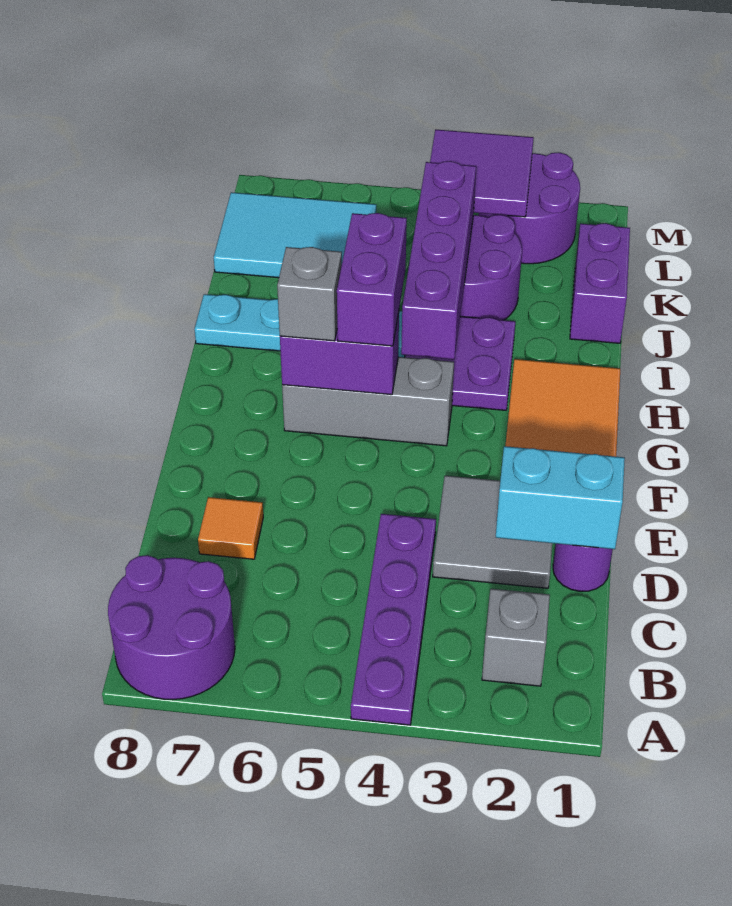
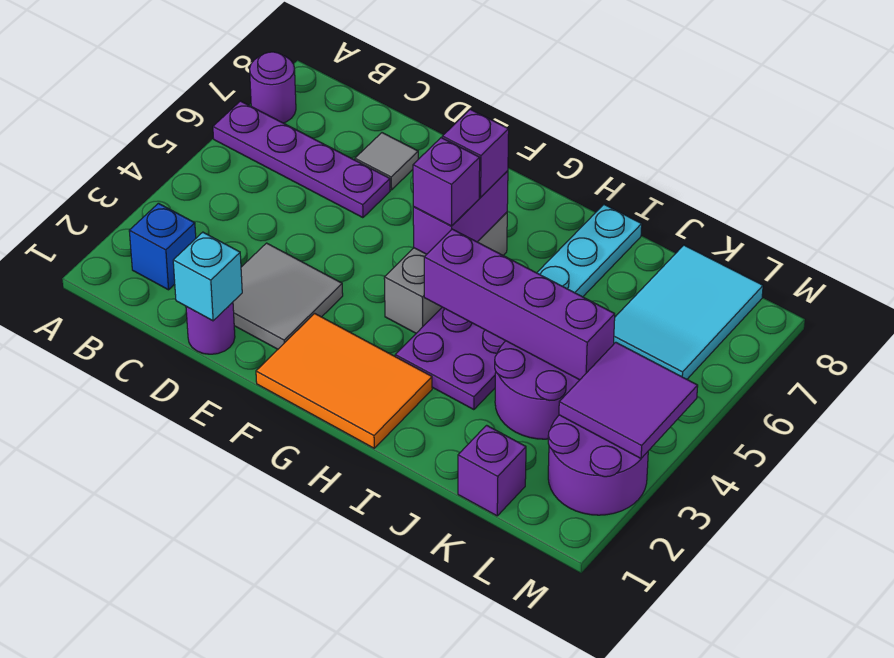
purple 1x4 plate [351,514,436,725] -> purple 1x4 plate moved to [213,101,390,218]
purple 2x2 round brick [108,555,235,700] -> purple 1x1 round brick [250,52,296,123]
grey 1x1 brick [482,589,550,686] -> blue 1x1 brick [129,203,196,290]
cyan 1x2 brick [496,446,625,549] -> cyan 1x1 brick [173,232,242,321]
orange 1x1 tile [198,497,263,559] -> grey 1x1 tile [355,133,418,190]
purple 1x2 brick [337,213,407,346] -> purple 1x1 brick [413,138,480,226]
grey 1x1 brick [277,247,342,341] -> purple 1x1 brick [442,109,509,197]
purple 1x2 brick [570,223,630,343] -> purple 1x1 brick [458,425,526,516]

